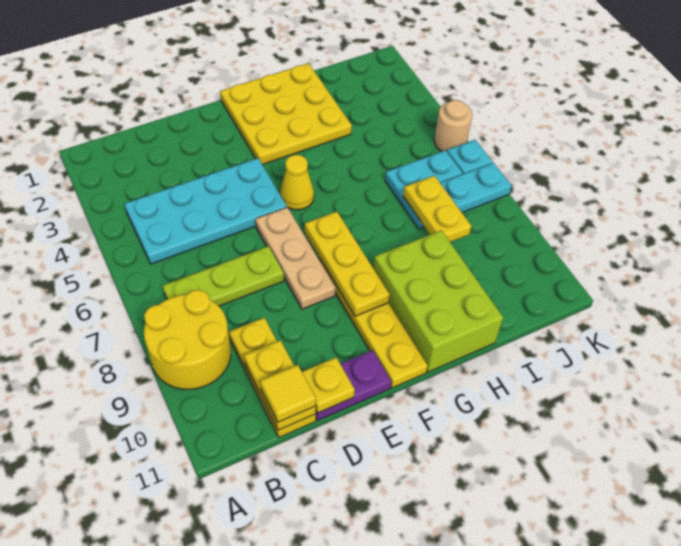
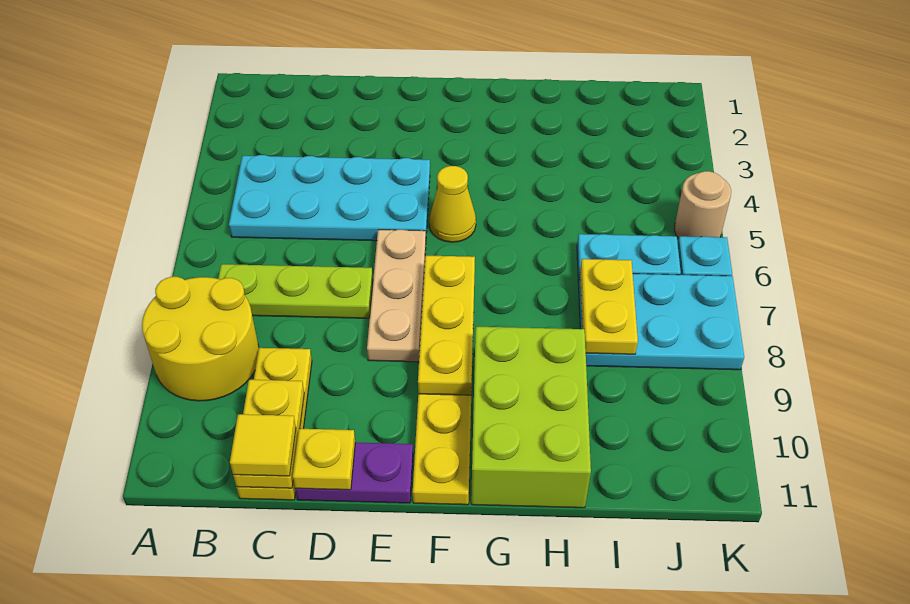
yellow 3x3 plate [220,63,352,165] -> none
cyan 1x3 plate [402,163,511,229] -> cyan 2x3 plate [579,274,744,370]

